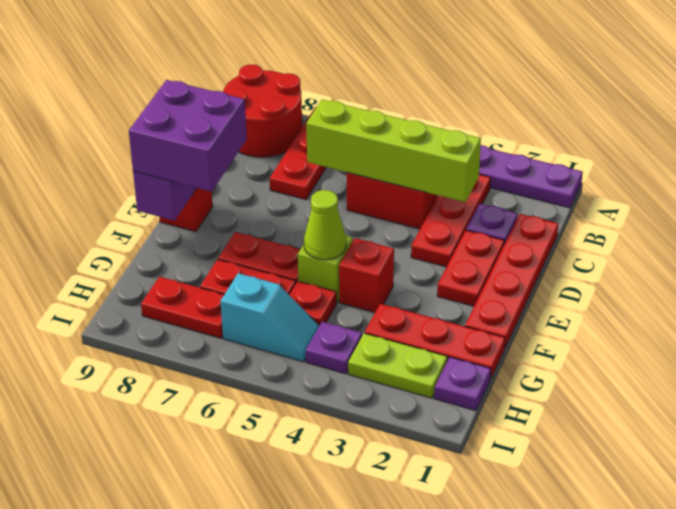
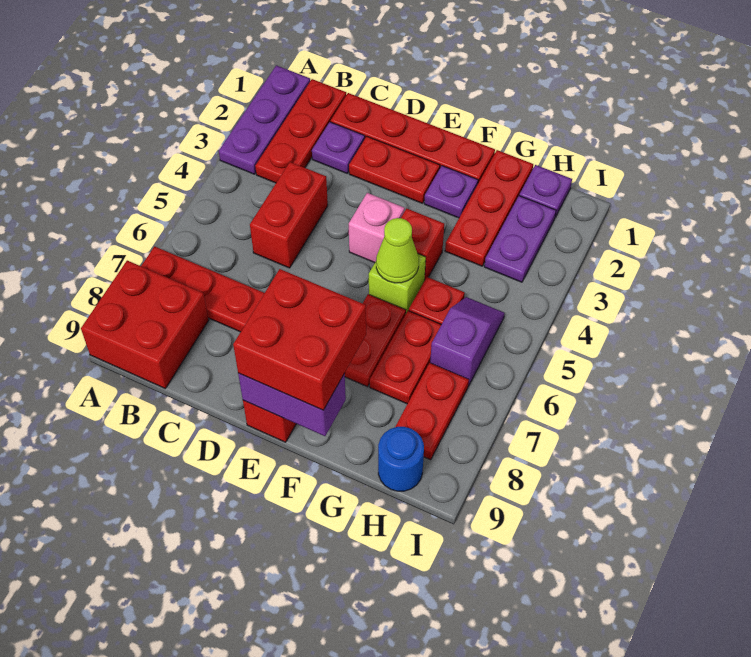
red 2x2 round brick [223,64,302,157] -> red 2x2 brick [81,261,209,388]
red 1x3 plate [411,174,491,267] -> red 1x3 plate turned to [255,79,346,183]
lime 1x4 brick [306,100,481,202] -> none
none -> pink 1x1 brick [349,193,405,263]
purple 2x2 brick [129,80,247,192] -> red 2x2 brick [233,269,366,410]
lime 1x2 plate [348,333,447,398] -> purple 1x2 plate [484,196,556,282]
purple 1x1 plate [306,322,362,374] -> purple 1x1 plate moved to [424,166,478,218]
cyan 1x2 slope [220,273,319,362] -> purple 1x2 slope [430,297,505,386]
none -> blue 1x1 round brick [378,427,424,491]

